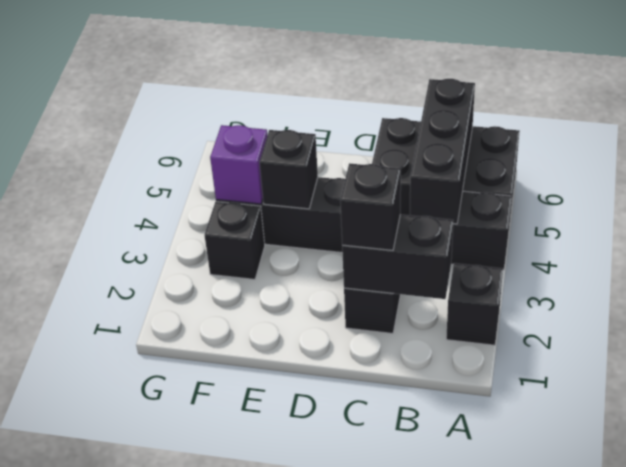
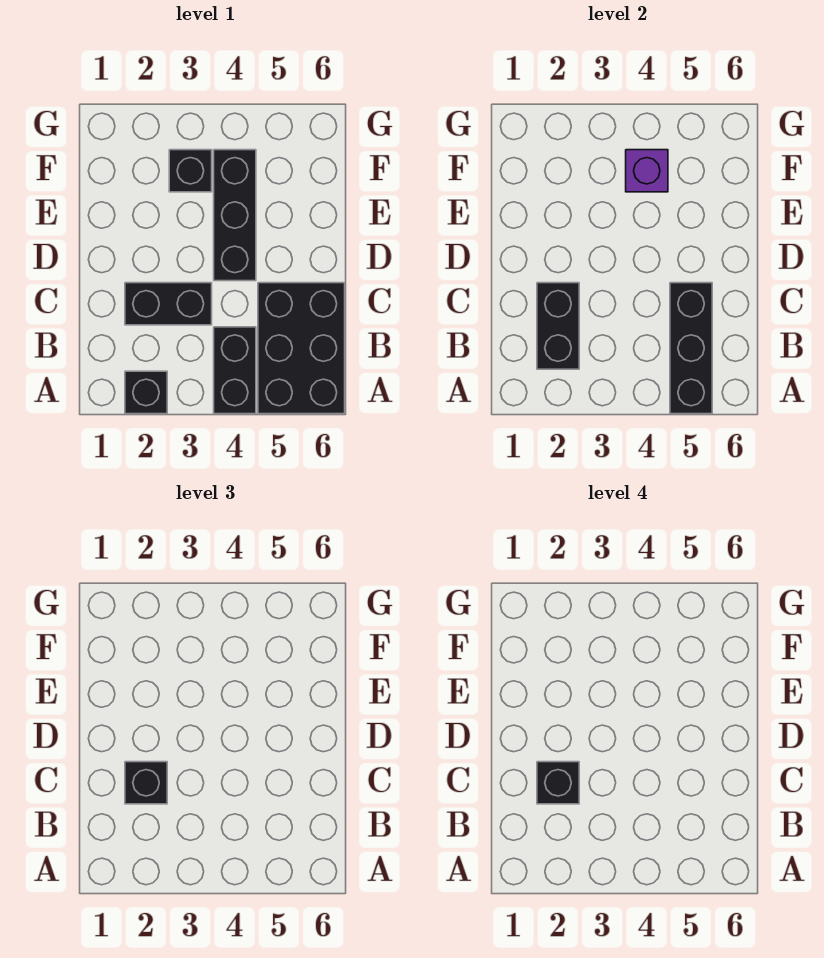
black 1x3 brick [410,79,475,224] -> black 1x3 brick turned to [670,283,712,414]
black 1x1 brick [259,130,318,209] -> black 1x1 brick moved to [537,762,579,804]

